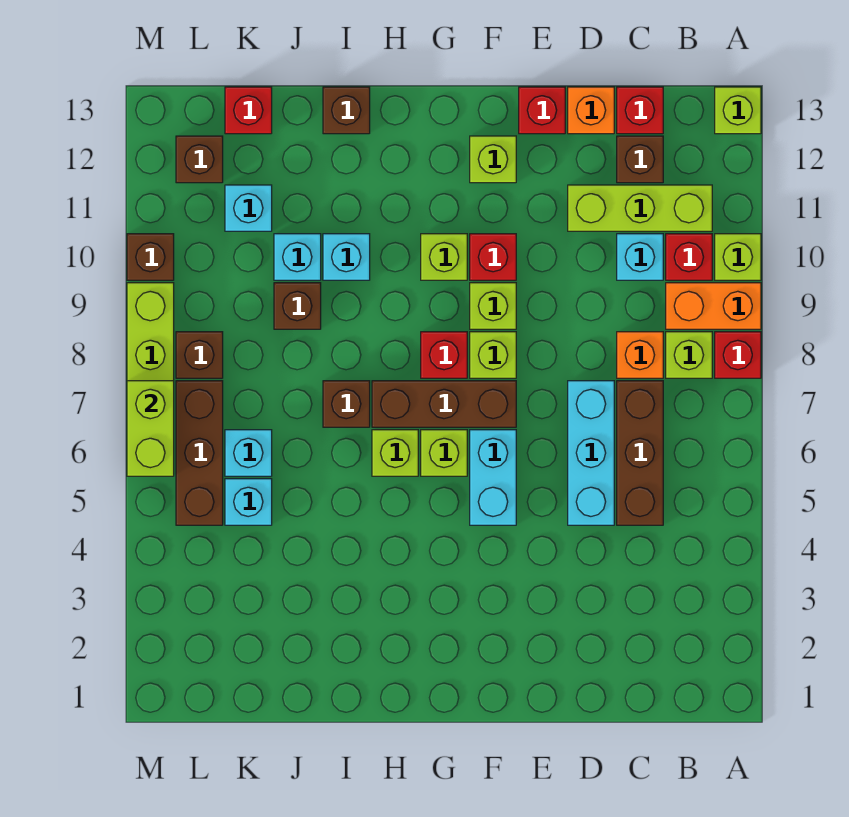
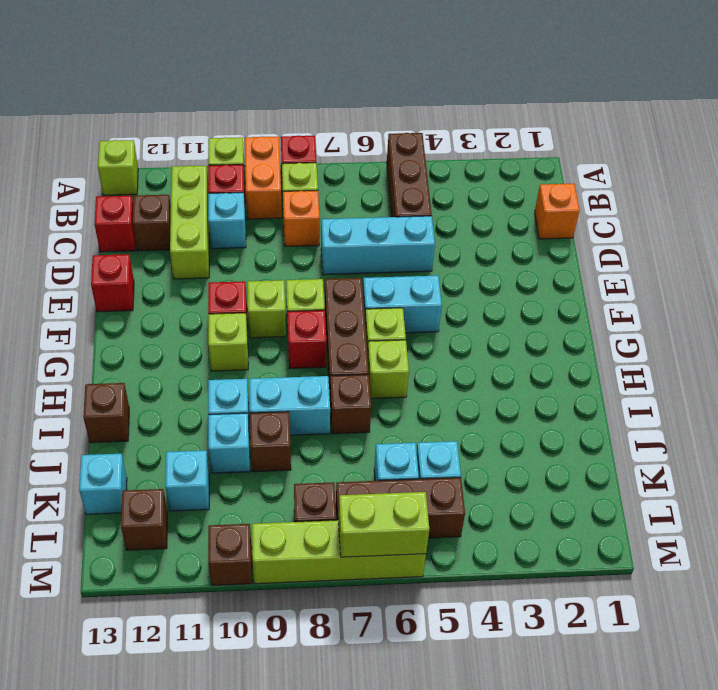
brown 1x3 brick [617,381,663,525] -> brown 1x3 brick turned to [387,133,432,217]
orange 1x1 brick [568,87,614,134] -> orange 1x1 brick moved to [535,184,580,239]
lime 1x1 brick [470,136,516,183] -> none
none -> cyan 1x2 brick [249,376,330,435]
red 1x1 brick [225,87,272,134] -> cyan 1x1 brick [79,454,127,514]

